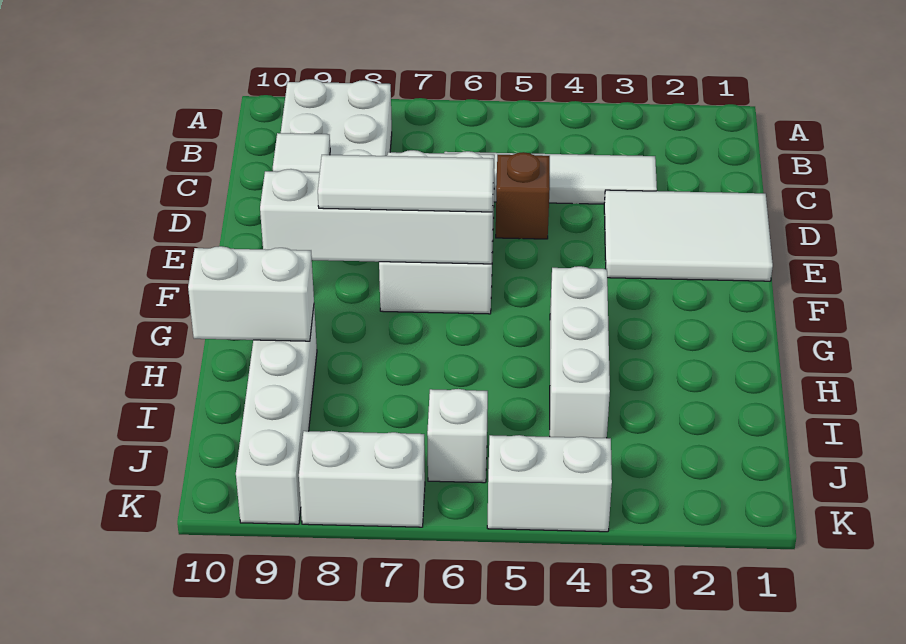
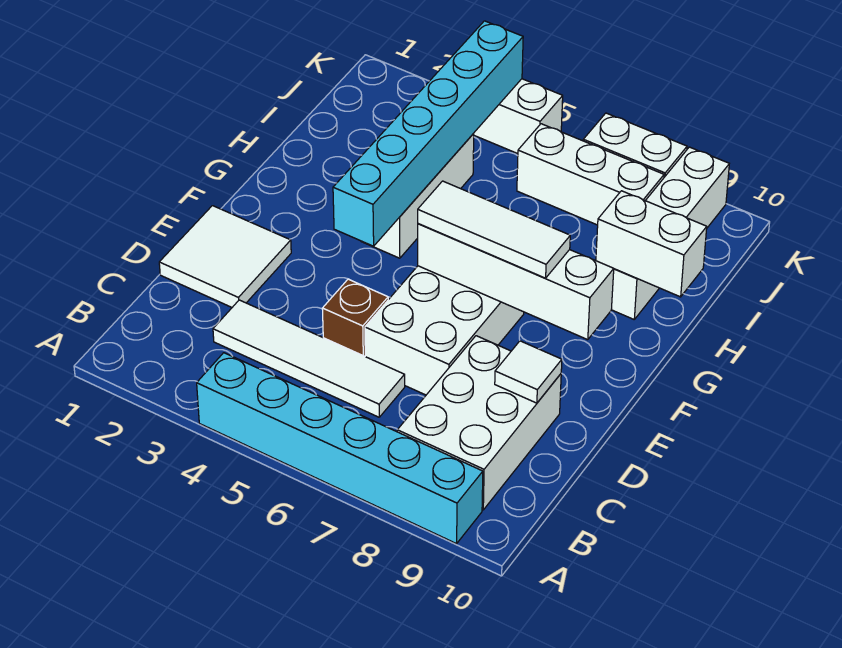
none -> cyan 1x6 brick [197,353,483,544]
white 2x3 tile [604,190,773,281] -> white 2x2 tile [159,206,291,307]
none -> cyan 1x6 brick [333,21,523,246]
white 1x1 brick [427,389,488,483] -> white 1x3 brick [517,124,664,225]

